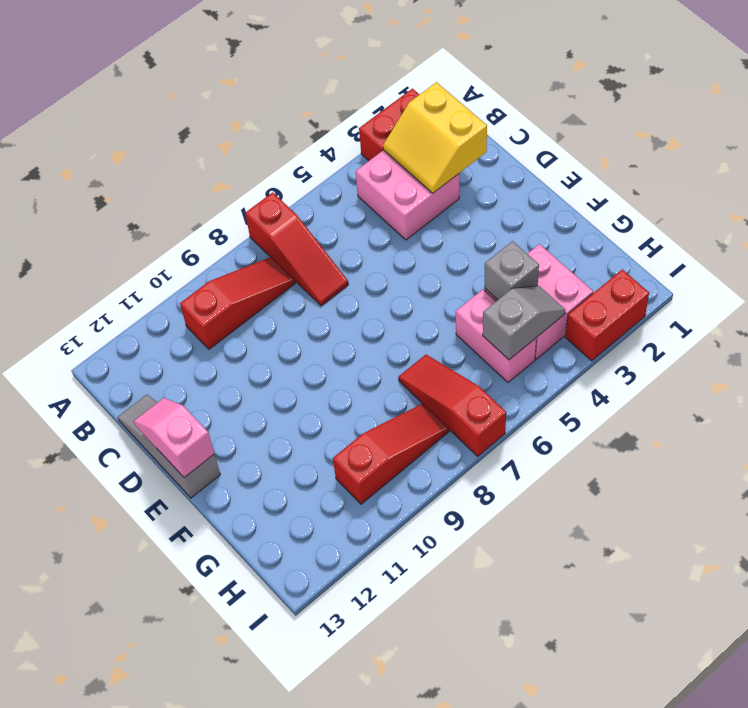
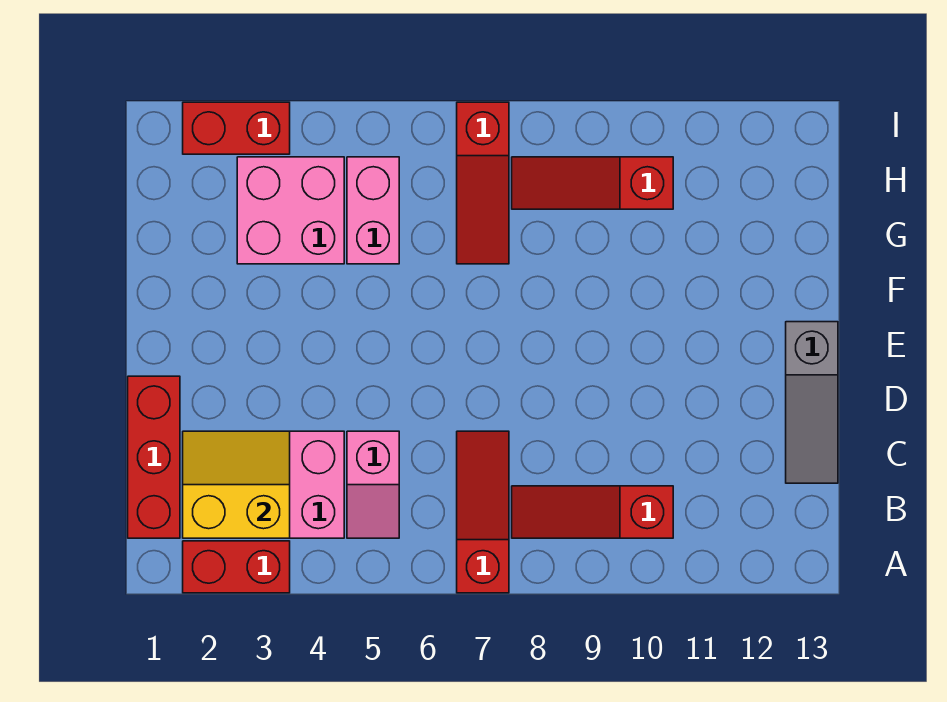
none -> red 1x3 brick [128,376,180,538]
yellow 2x2 slope [383,82,487,193] -> yellow 2x2 slope turned to [183,431,290,538]
pink 1x2 slope [134,398,214,478] -> pink 1x2 slope moved to [347,431,399,538]
grey 1x1 brick [484,241,539,300] -> none
grey 1x2 slope [483,286,565,360] -> none

